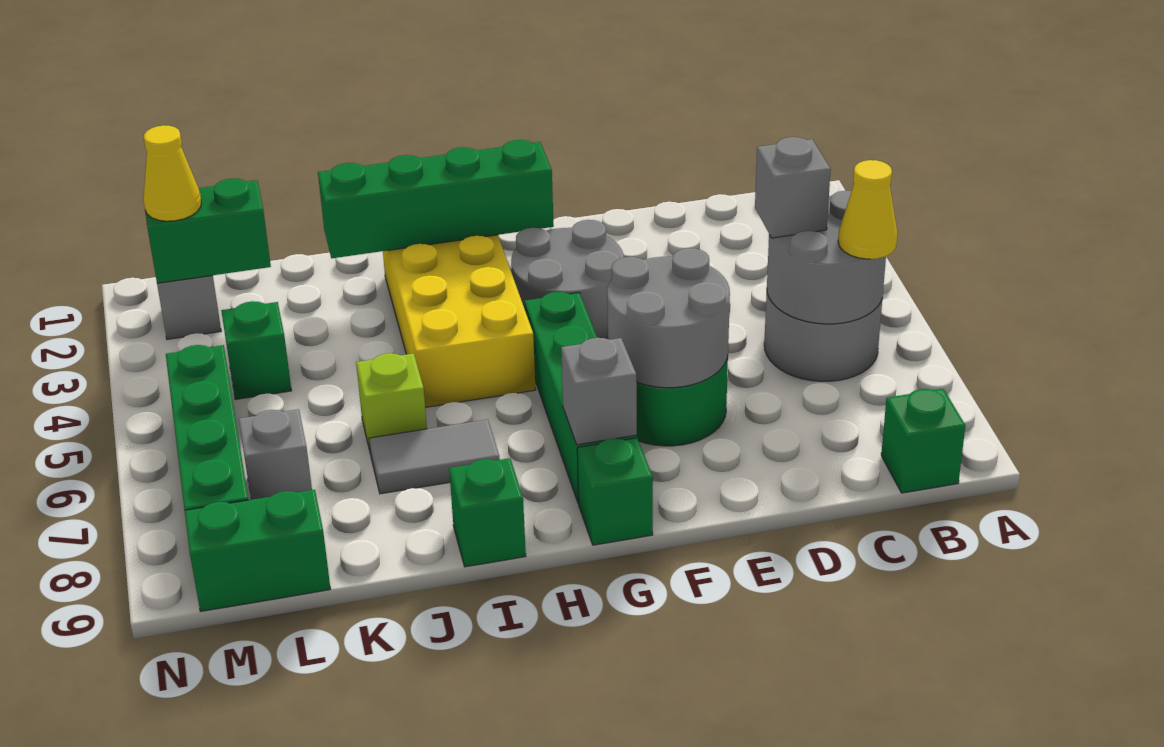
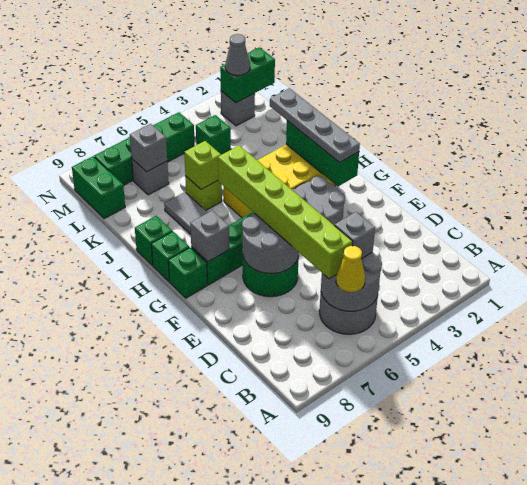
green 1x1 brick [881,389,965,493] -> green 1x1 brick moved to [151,231,189,282]
none -> lime 1x6 brick [218,145,353,279]
green 1x4 brick [318,140,554,258] -> green 1x3 brick [286,121,359,186]
none -> grey 1x4 plate [270,88,360,163]
none -> lime 1x1 brick [184,141,221,189]
green 1x2 brick [145,178,271,283] -> green 1x2 brick turned to [220,47,275,103]
none -> grey 1x1 brick [130,124,167,172]
yellow 1x1 cone [143,125,201,221] -> grey 1x1 cone [225,34,250,76]

